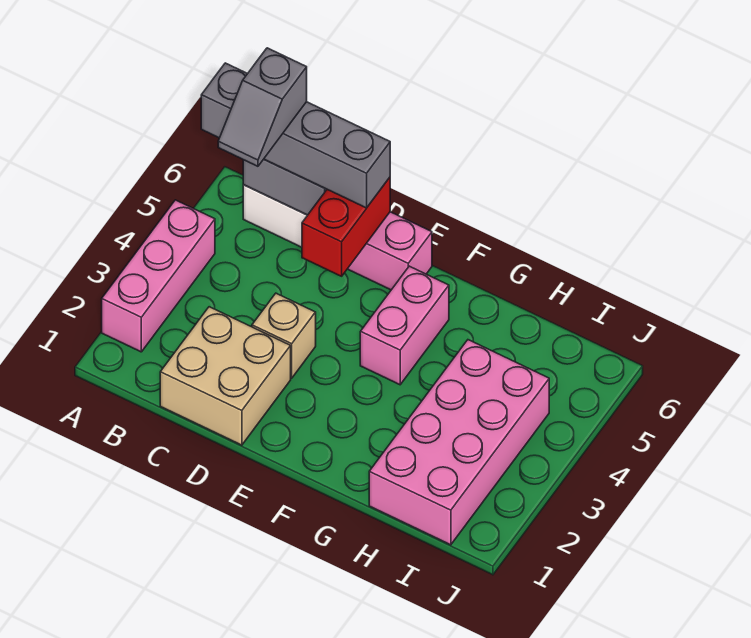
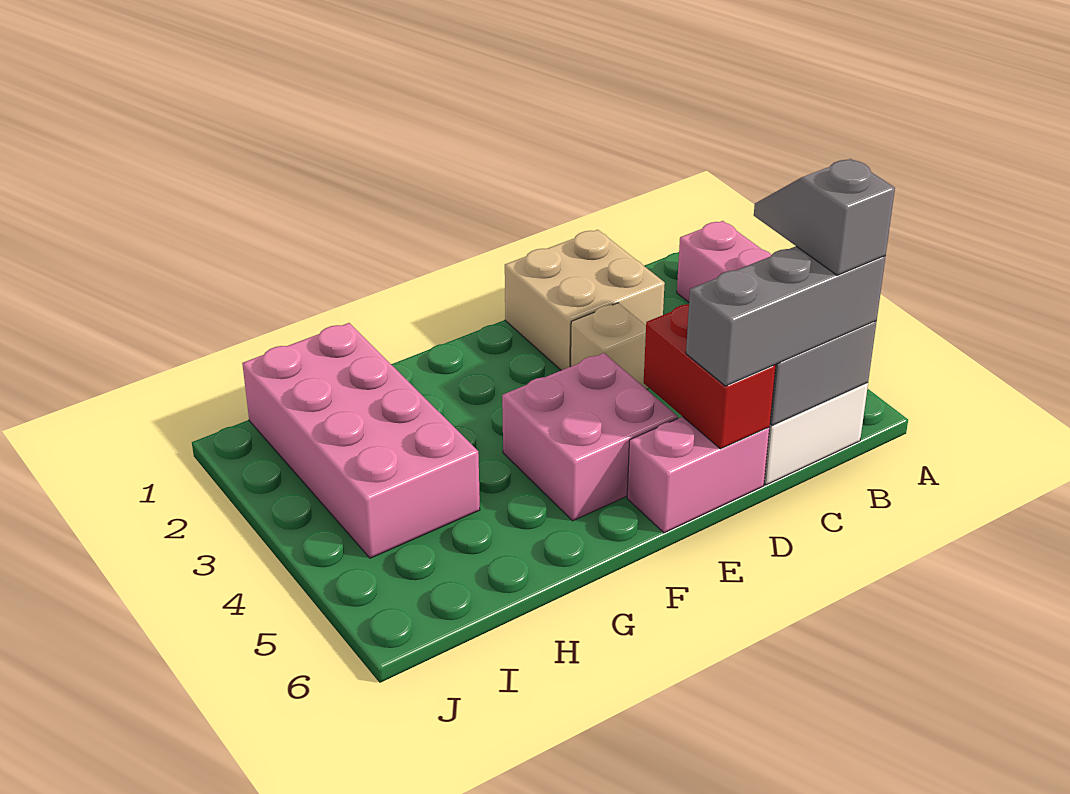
grey 1x4 brick [201,63,390,208] -> grey 1x3 brick [686,246,886,386]
pink 1x2 brick [360,266,449,385] -> pink 2x2 brick [502,353,678,521]

